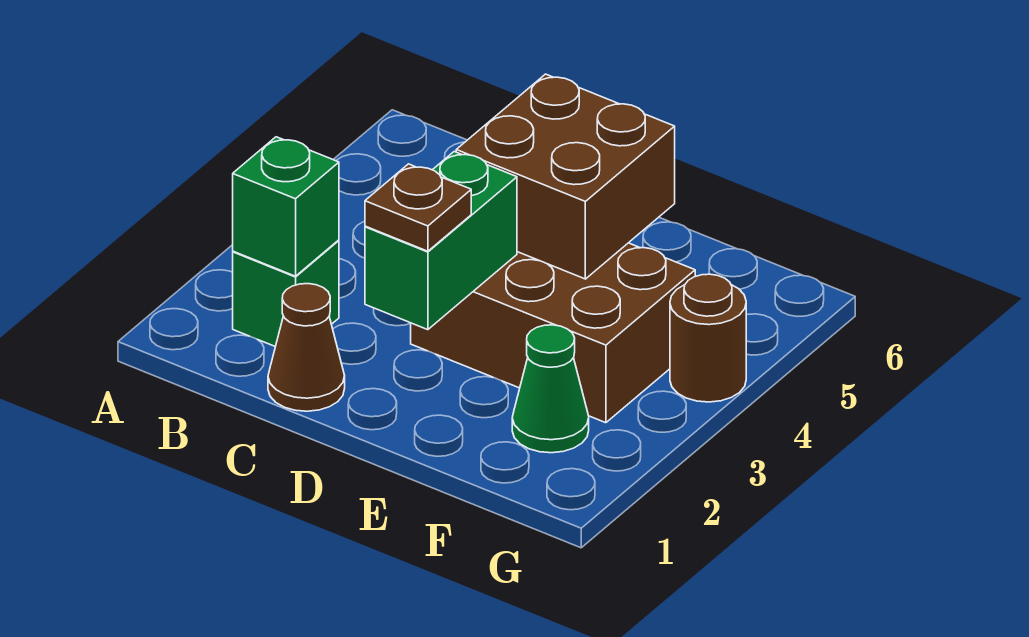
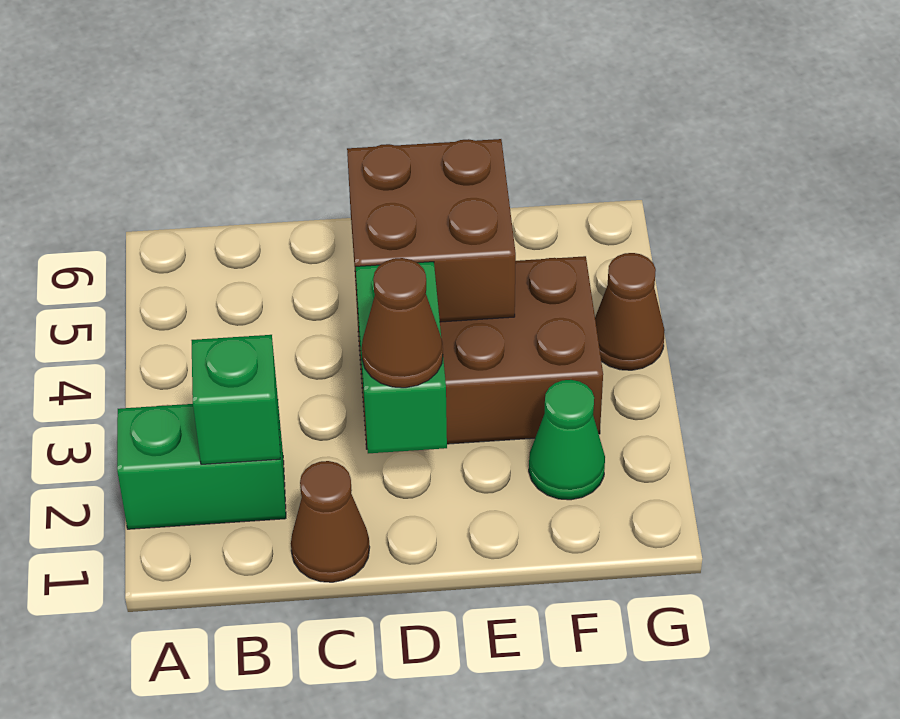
green 1x1 brick [233,240,339,347] -> green 1x2 brick [117,404,286,529]
brown 1x1 plate [365,164,471,251] -> brown 1x1 cone [362,258,443,388]
brown 1x1 round brick [670,274,746,402] -> brown 1x1 cone [595,253,665,370]

